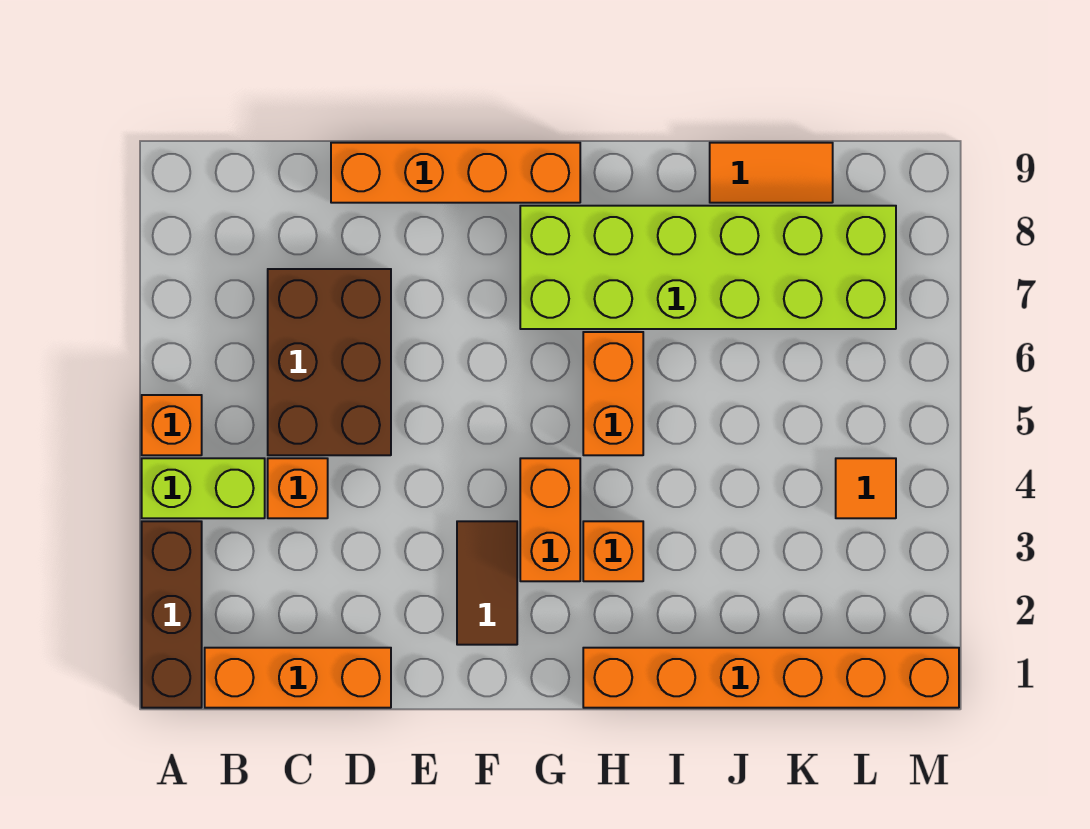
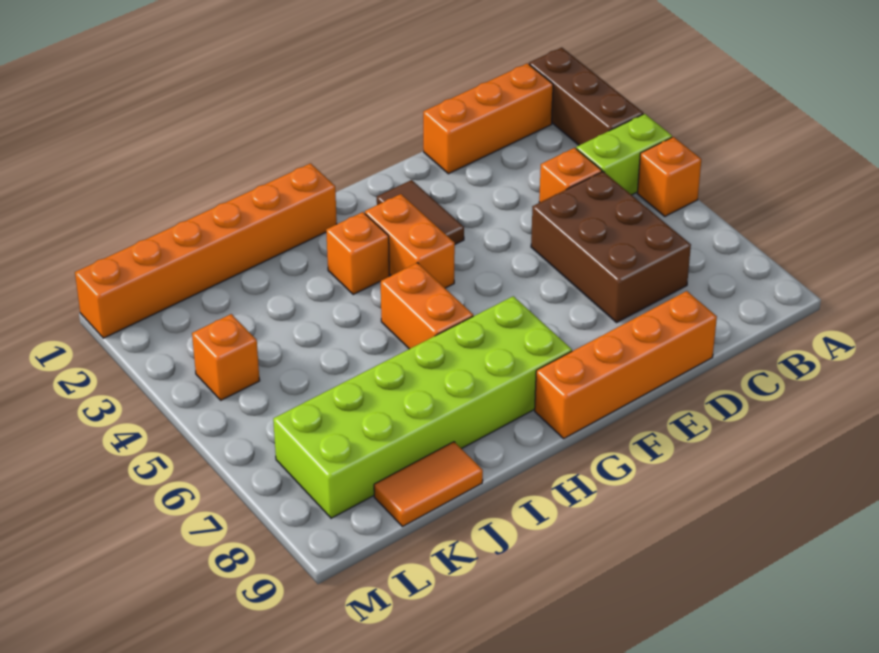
orange 1x1 tile [836,458,896,518] -> orange 1x1 brick [192,314,260,400]

